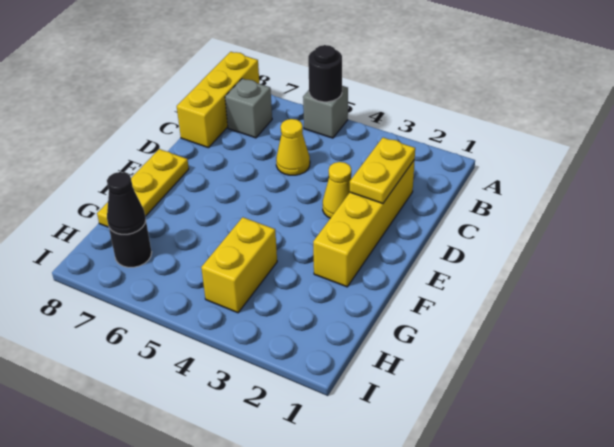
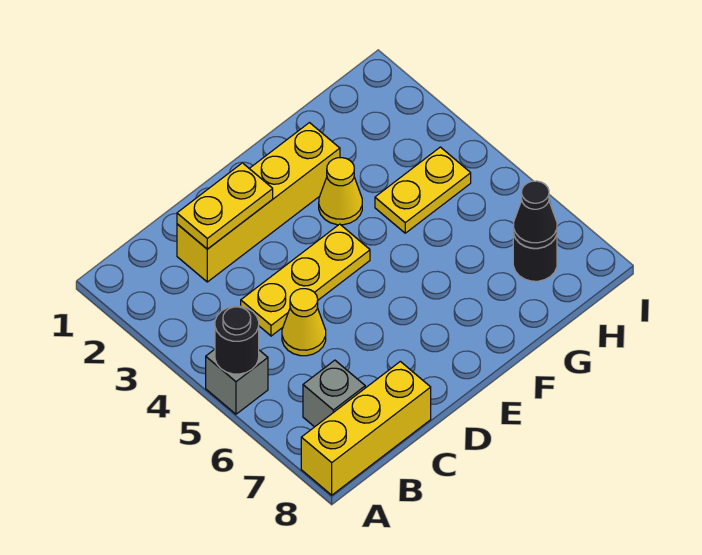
yellow 1x1 cone [323,162,351,218] -> yellow 1x1 cone moved to [319,158,362,225]
yellow 1x3 plate [97,149,189,227] -> yellow 1x3 plate moved to [241,224,370,336]
yellow 1x2 brick [201,217,277,313] -> yellow 1x2 plate [375,147,471,233]

